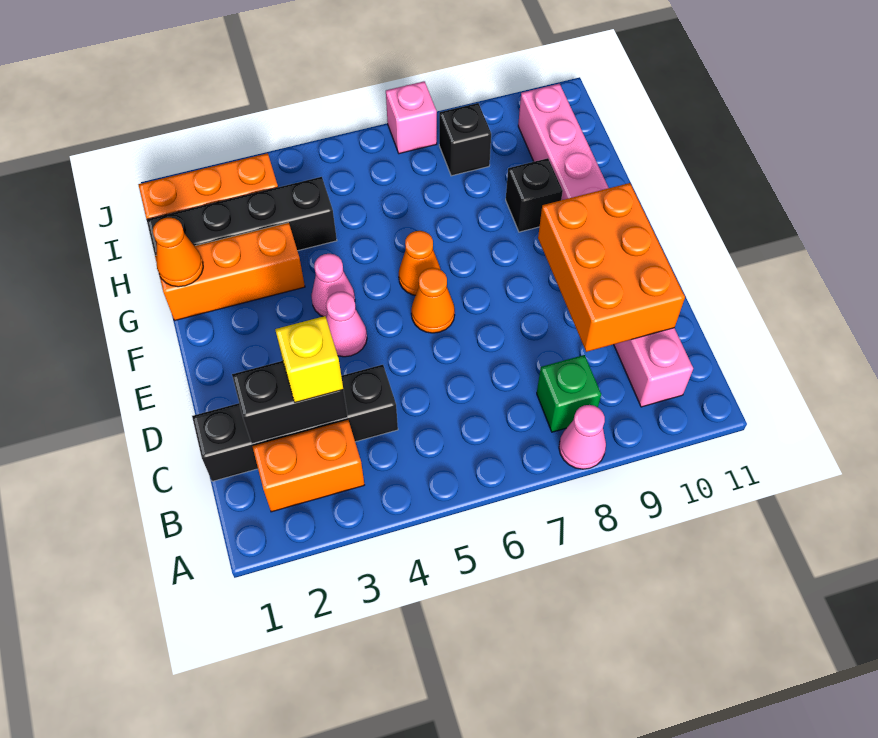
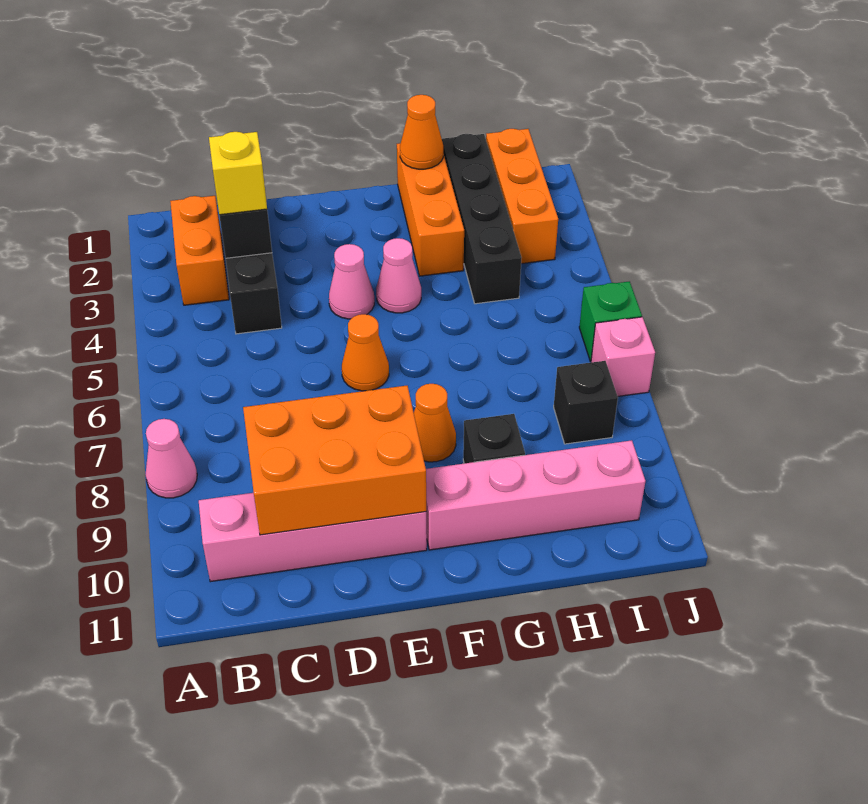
green 1x1 brick [537,355,601,432] -> green 1x1 brick moved to [579,281,642,362]
orange 1x1 cone [399,231,441,295] -> orange 1x1 cone moved to [414,384,456,462]

